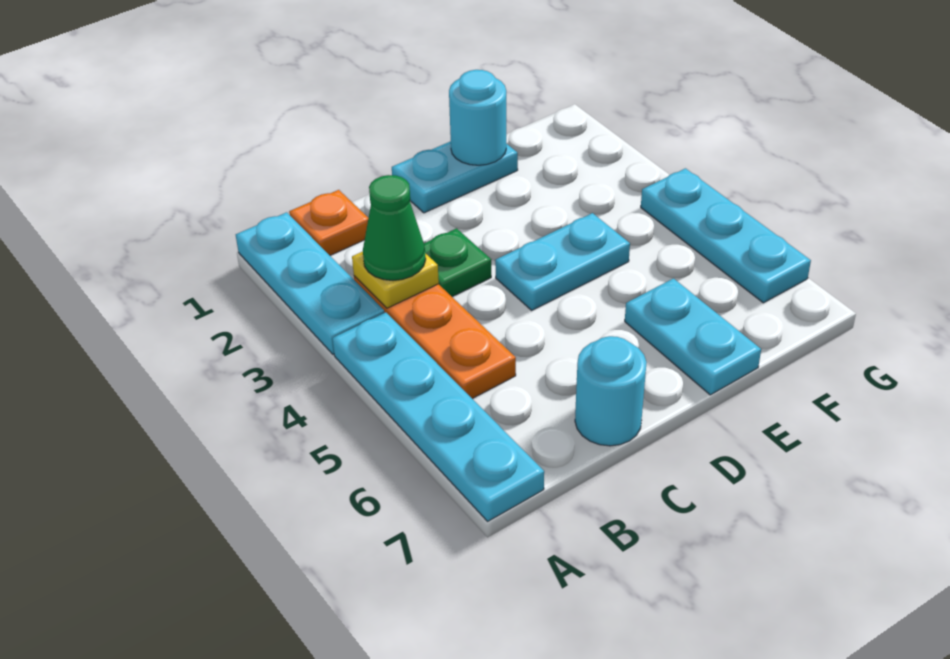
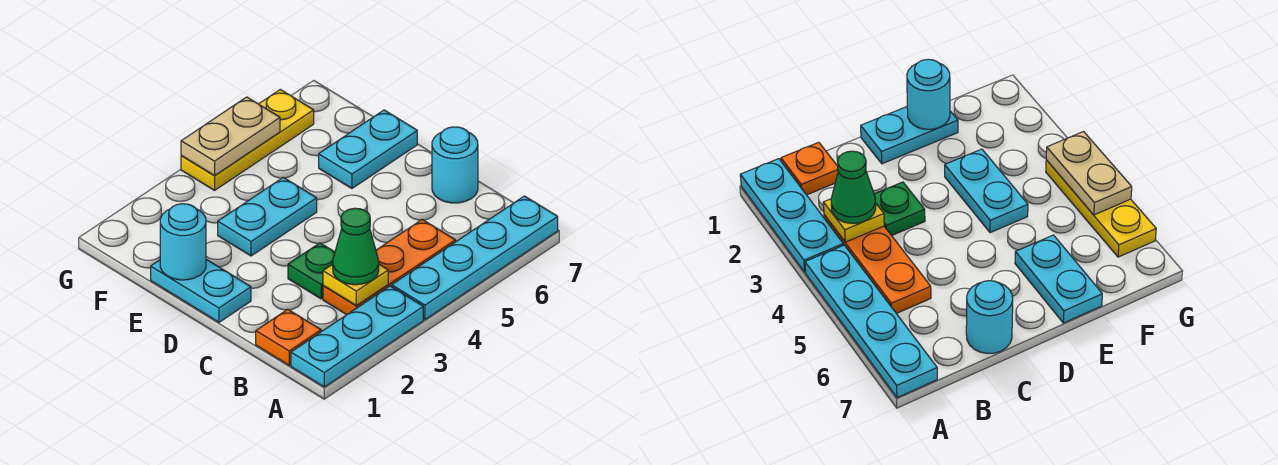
cyan 1x2 plate [495,213,630,310] -> cyan 1x2 plate turned to [218,177,317,256]
cyan 1x3 plate [641,168,811,303] -> yellow 1x3 plate [181,89,314,190]
none -> tan 1x2 plate [181,97,280,176]

